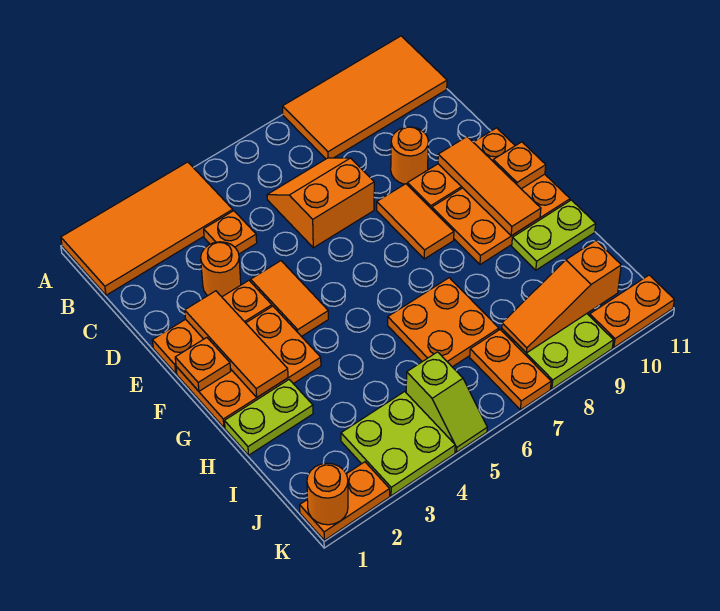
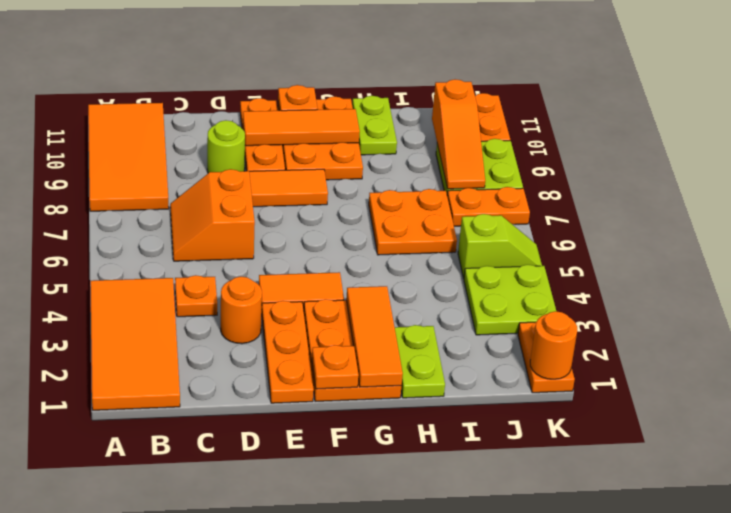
orange 1x1 round brick [391,127,428,184] -> lime 1x1 round brick [207,120,245,173]
orange 1x3 tile [185,291,288,397] -> orange 1x3 tile turned to [346,286,403,387]

